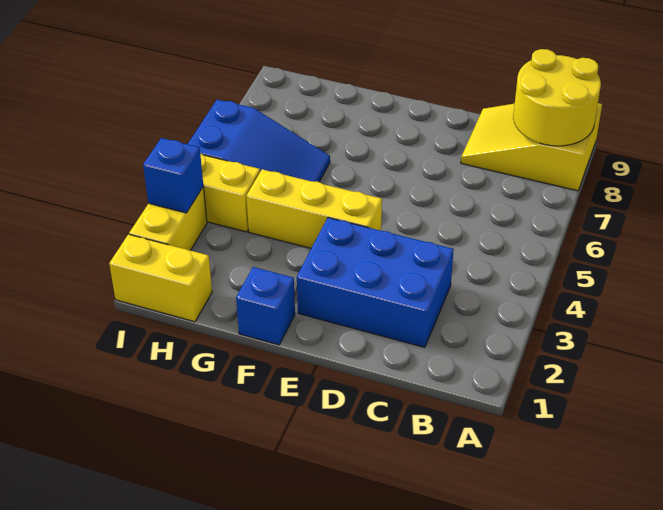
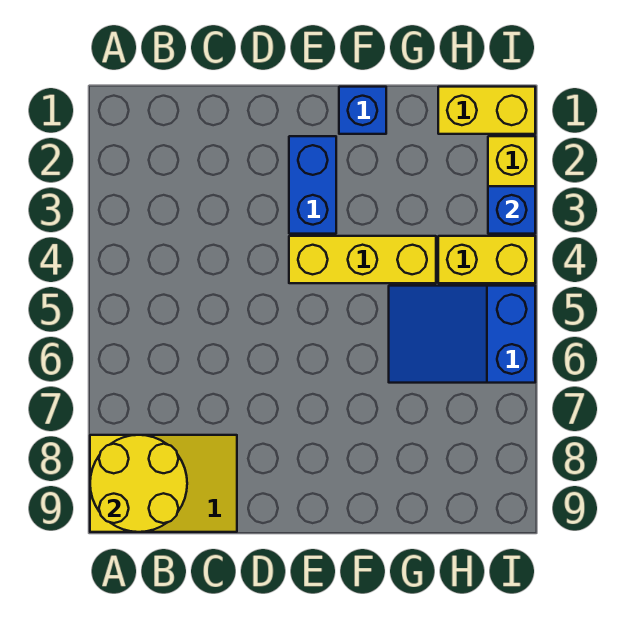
blue 2x3 brick [297,218,454,347] -> blue 1x2 brick [289,136,336,234]

